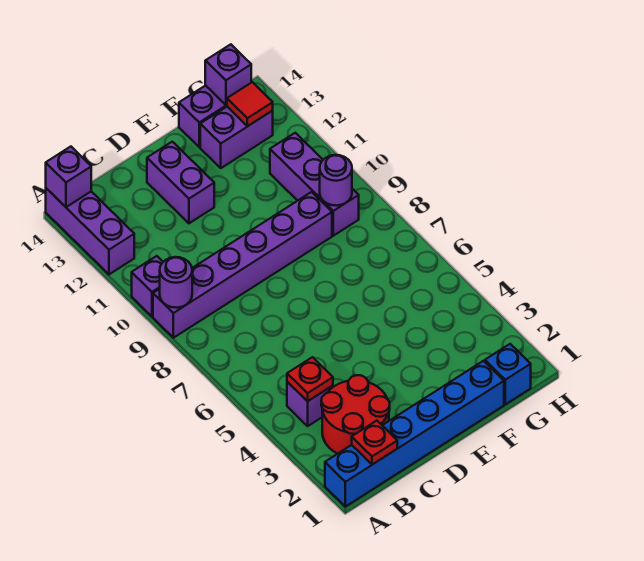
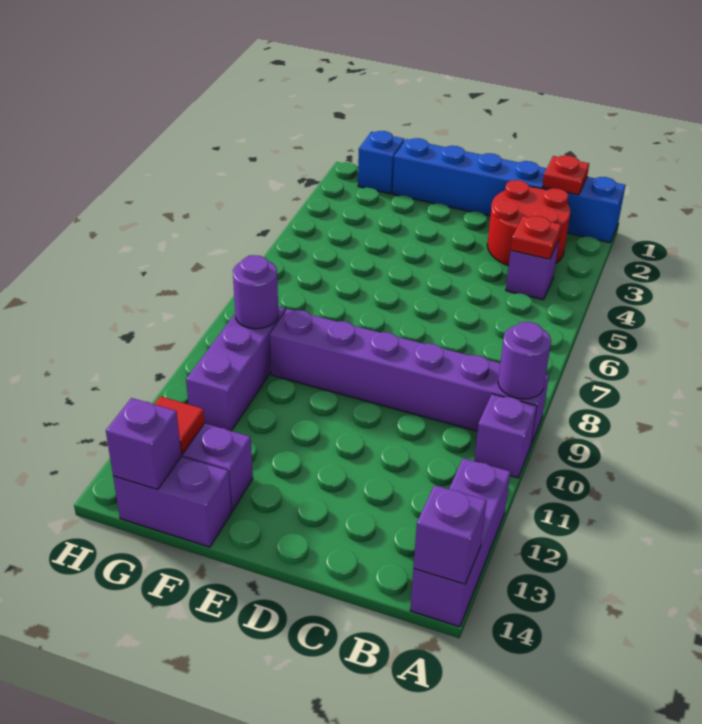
purple 1x2 brick [147,142,214,223] -> none

